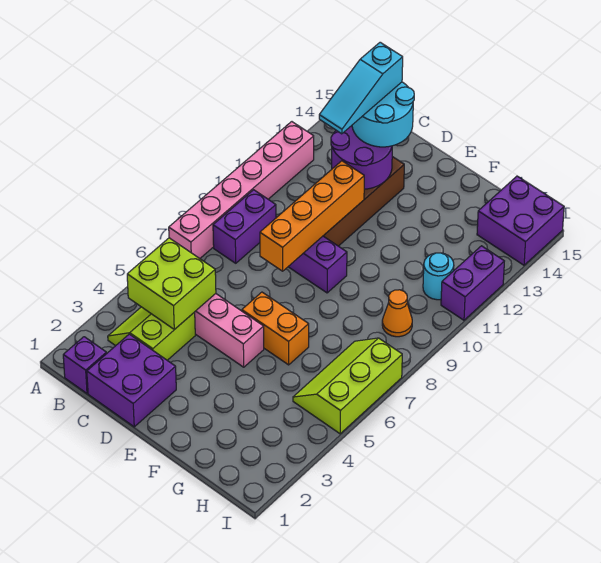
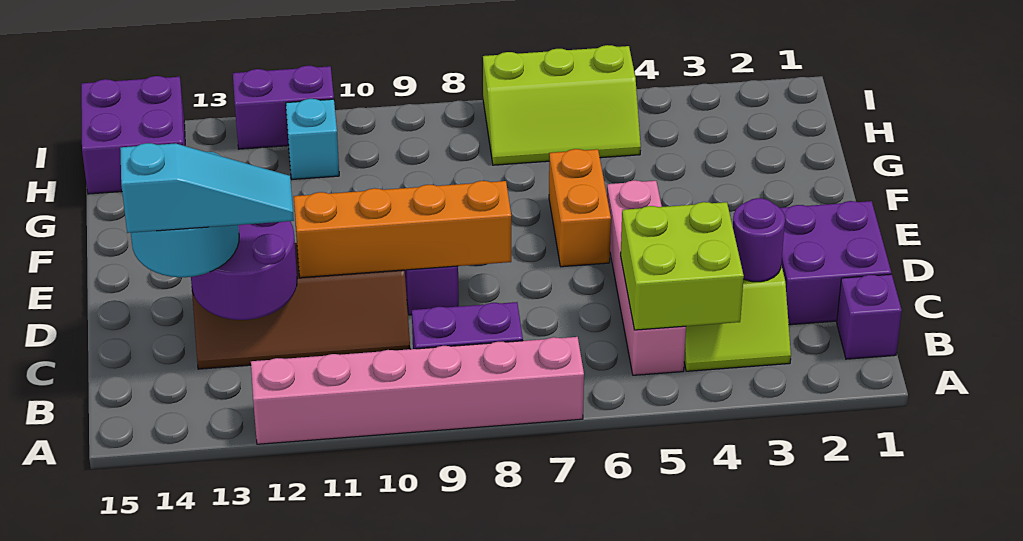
none -> purple 1x1 round brick [733,198,785,282]
orange 1x1 cone [382,290,412,337] -> none
cyan 1x1 round brick [423,253,454,300] -> cyan 1x1 brick [286,99,339,179]

